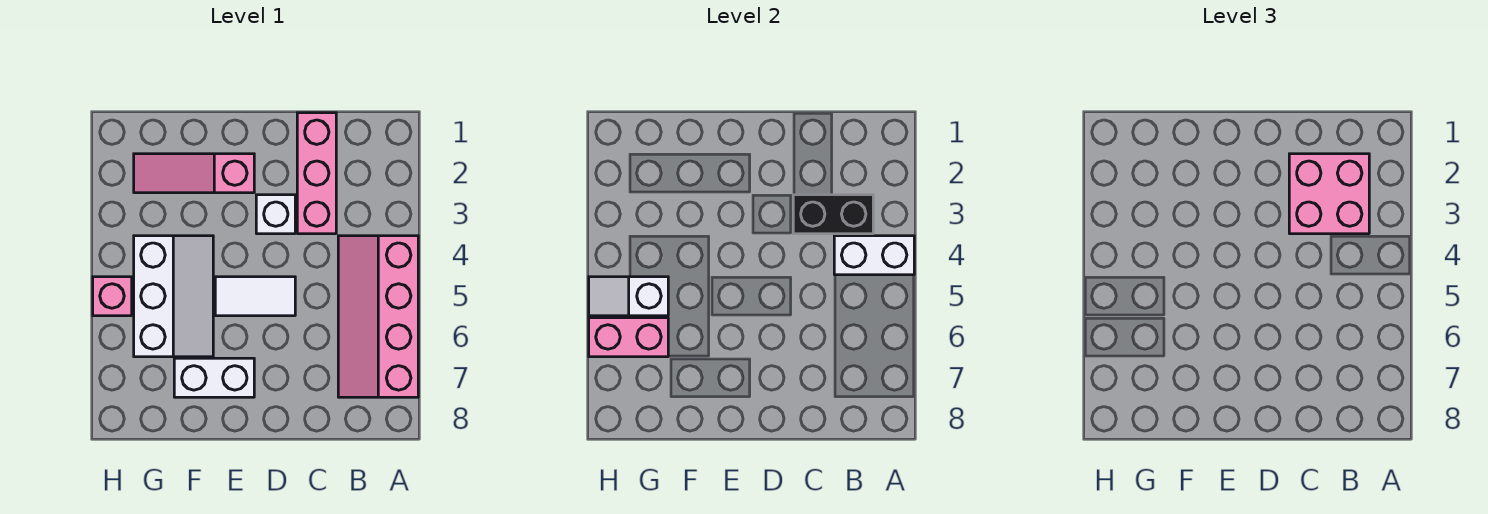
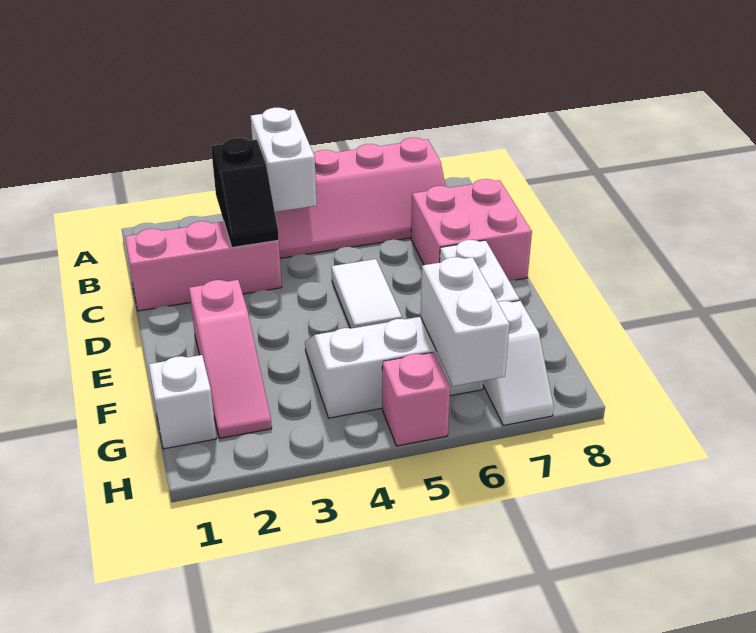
pink 2x2 brick [1289,154,1369,234] -> pink 2x2 brick moved to [411,179,532,281]
black 1x2 brick [793,195,873,234] -> black 1x2 slope [211,138,279,247]
white 1x1 brick [256,195,295,234] -> white 1x1 brick moved to [149,355,217,449]
white 1x2 slope [589,277,668,316] -> white 1x2 slope moved to [483,300,554,425]
pink 1x2 brick [589,318,668,357] -> white 1x2 brick [421,257,510,386]

